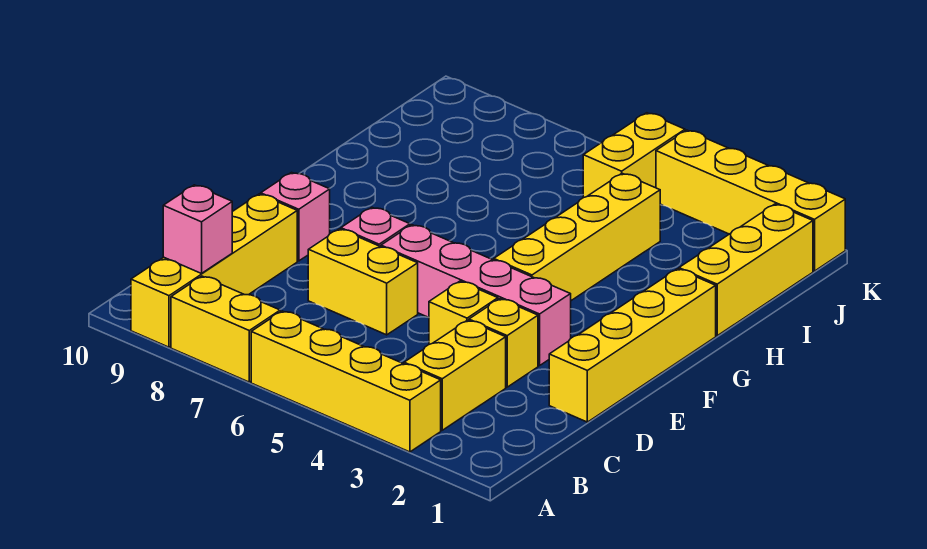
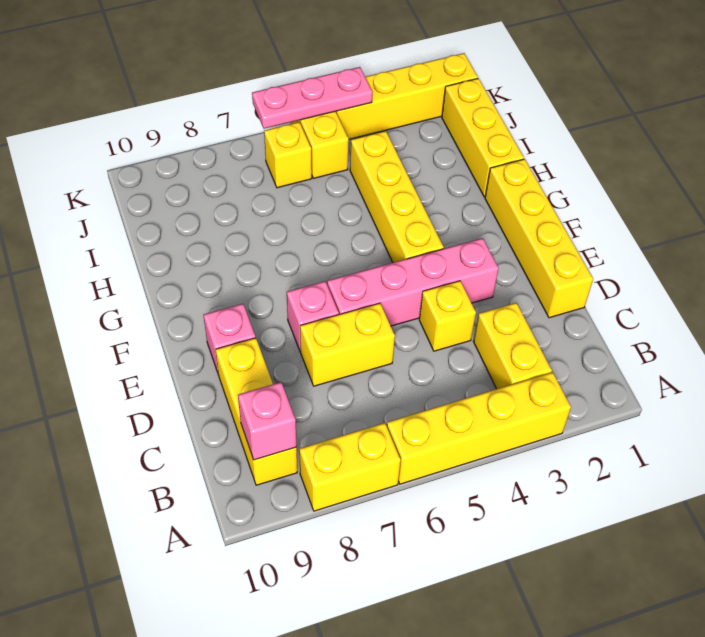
yellow 1x4 brick [131,194,297,347] -> yellow 1x3 brick [215,338,297,485]
yellow 1x1 brick [469,299,538,387] -> yellow 1x1 brick moved to [264,122,312,188]
none -> pink 1x3 plate [252,67,372,129]

